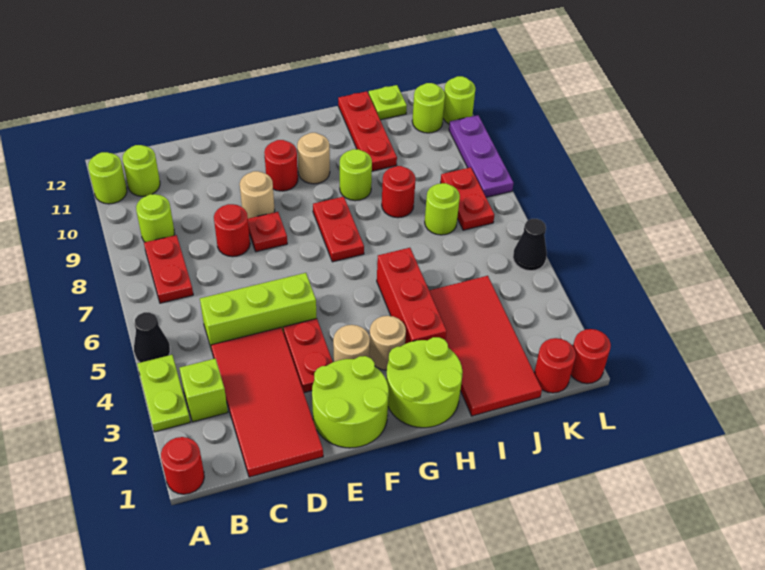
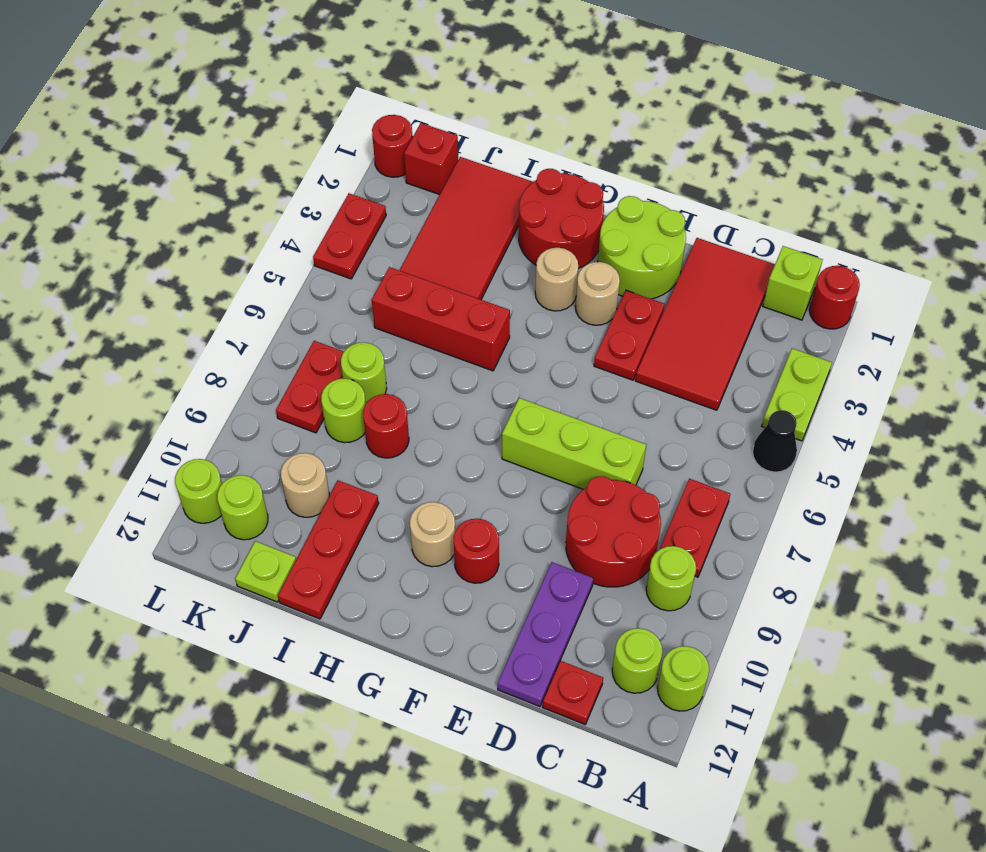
lime 1x1 brick [180,359,228,422] -> lime 1x1 brick moved to [763,246,823,320]
lime 1x3 brick [200,273,317,350] -> lime 1x3 brick moved to [502,398,646,489]
red 1x1 round brick [214,204,250,257] -> red 2x2 round brick [566,476,661,587]
red 1x1 plate [248,212,287,252] -> red 1x1 plate moved to [542,661,603,724]
tan 1x1 round brick [240,171,275,218] -> tan 1x1 round brick moved to [281,453,329,517]
lime 2x2 round brick [386,337,463,428] -> red 2x2 round brick [519,169,604,268]
red 1x2 plate [313,197,364,262] -> red 1x2 plate moved to [313,193,386,279]
red 1x3 brick [377,248,447,344] -> red 1x3 brick turned to [372,267,510,371]
lime 1x1 round brick [340,149,372,201] -> lime 1x1 round brick moved to [321,379,366,443]
red 1x1 round brick [534,338,576,393] -> red 1x1 brick [404,123,458,195]
black 1x1 cone [513,219,547,271] -> none
purple 1x3 plate [449,115,513,197] -> purple 1x3 plate moved to [498,562,593,706]

